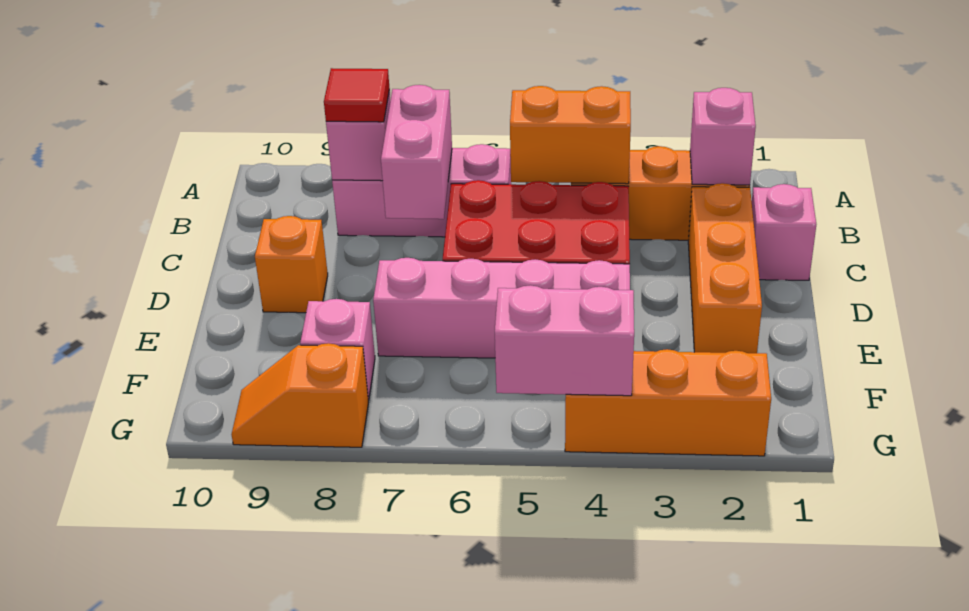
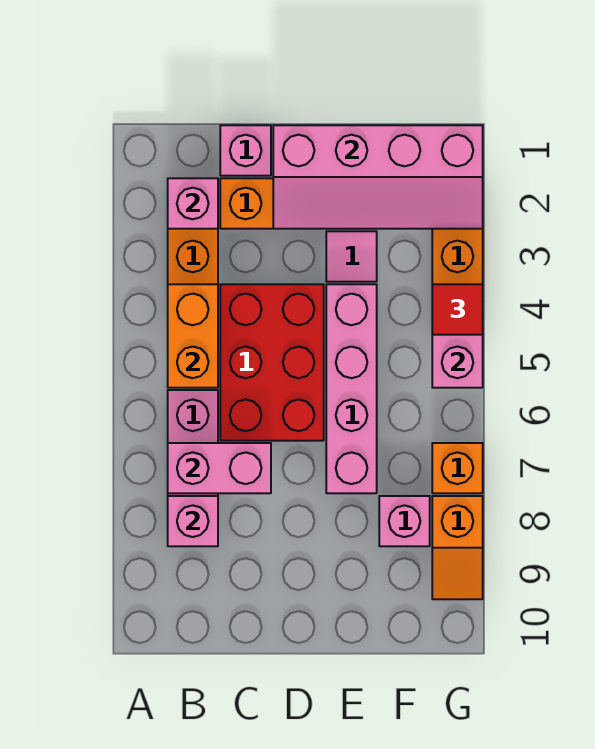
red 1x1 tile [324,68,390,122] -> red 1x1 tile moved to [432,284,483,335]
none -> pink 2x4 slope [273,125,483,229]
orange 1x1 brick [255,216,328,313] -> orange 1x1 brick moved to [432,443,483,493]
none -> pink 1x1 tile [326,231,377,282]

